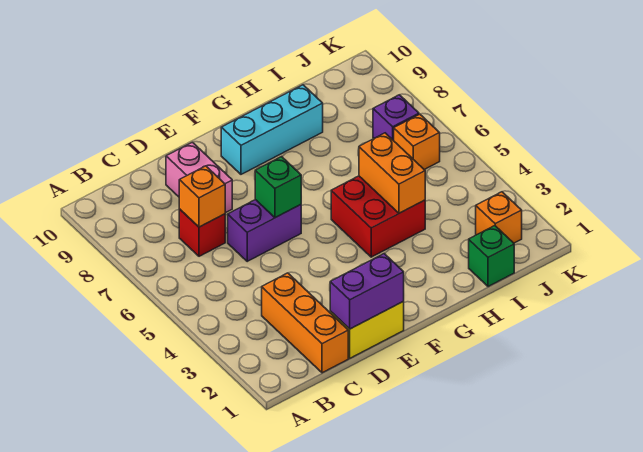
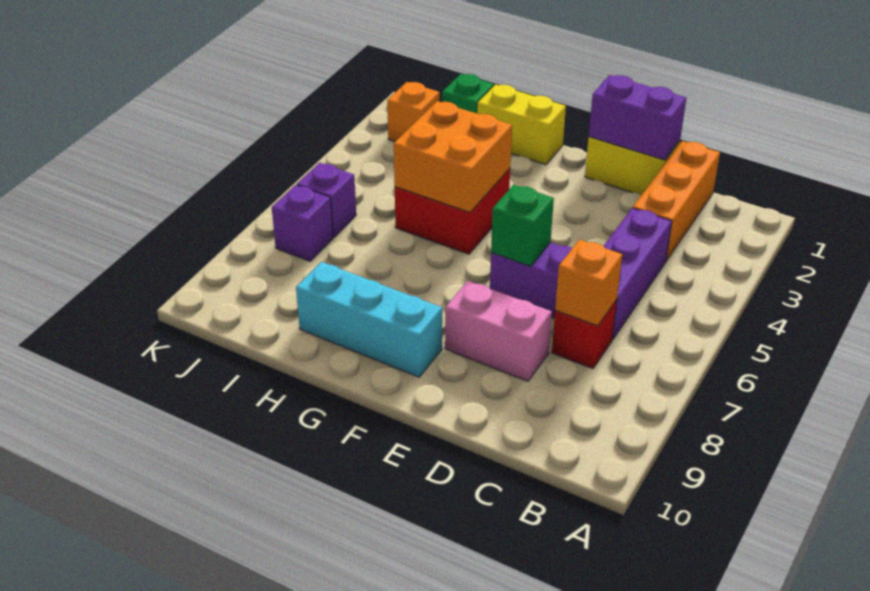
none -> purple 1x3 brick [604,208,672,340]
pink 1x2 brick [166,142,232,213] -> pink 1x2 brick turned to [445,281,552,381]
none -> yellow 1x2 brick [477,84,566,165]
orange 1x2 brick [359,133,425,213] -> orange 2x2 brick [394,101,512,212]
orange 1x1 brick [394,114,440,170] -> purple 1x1 brick [297,163,356,237]

